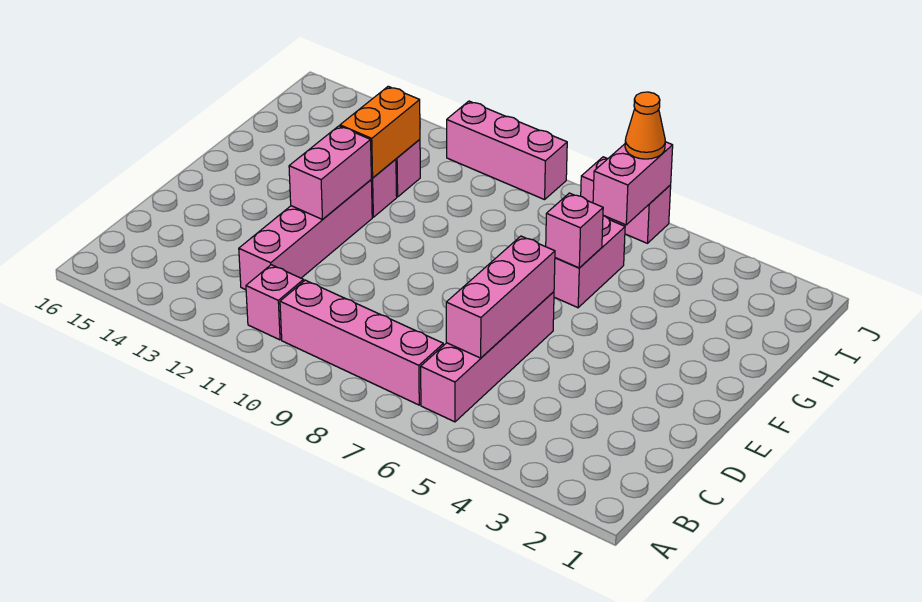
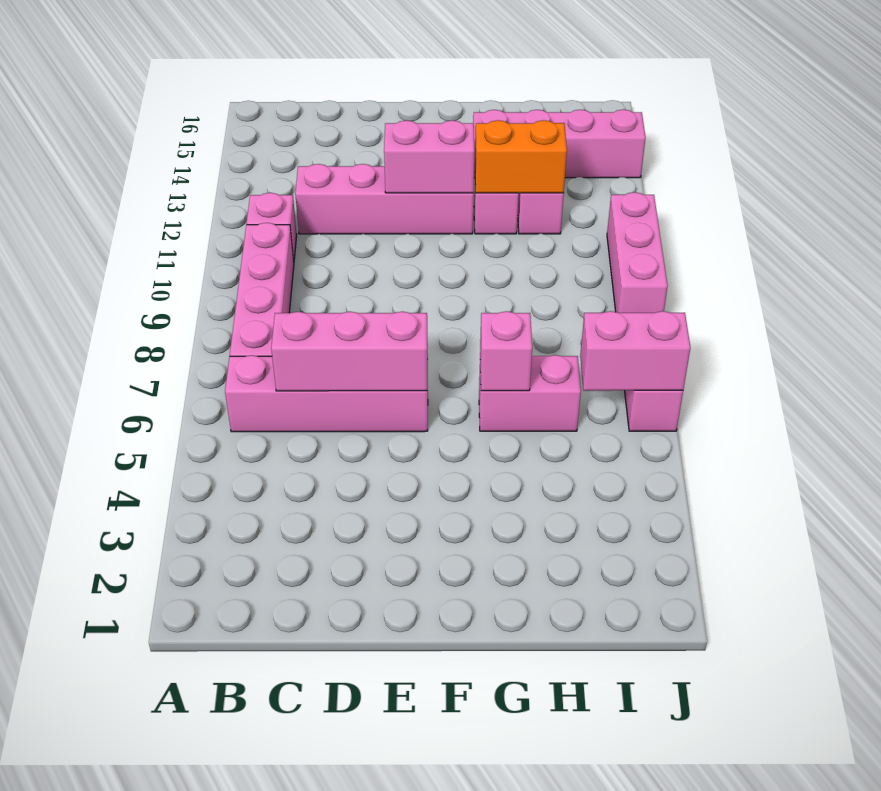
none -> pink 1x4 brick [473,110,646,178]
orange 1x1 cone [625,92,665,159] -> none

